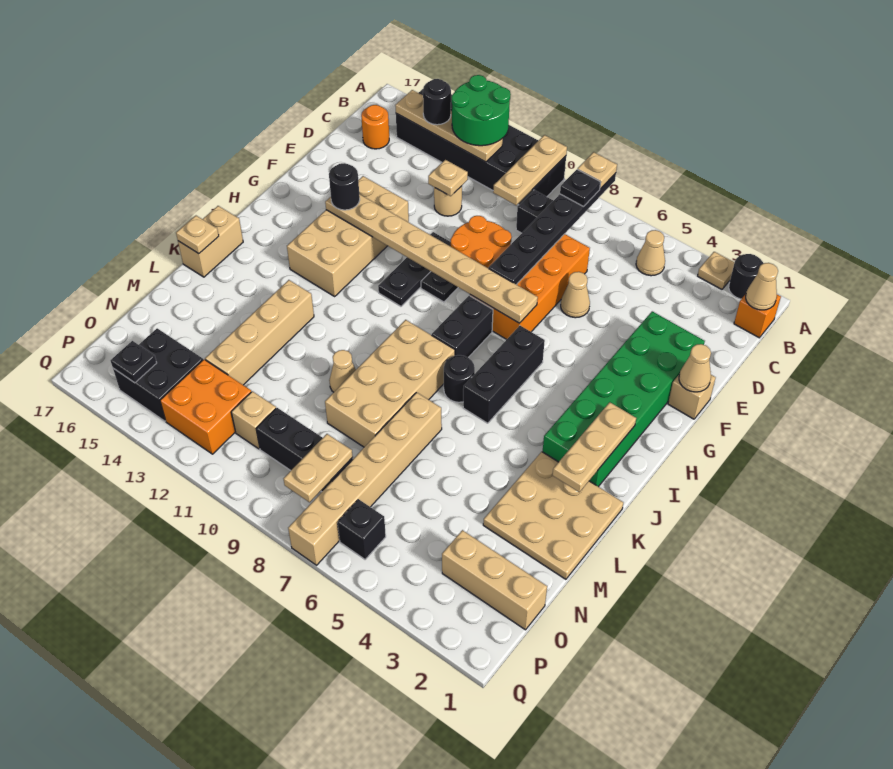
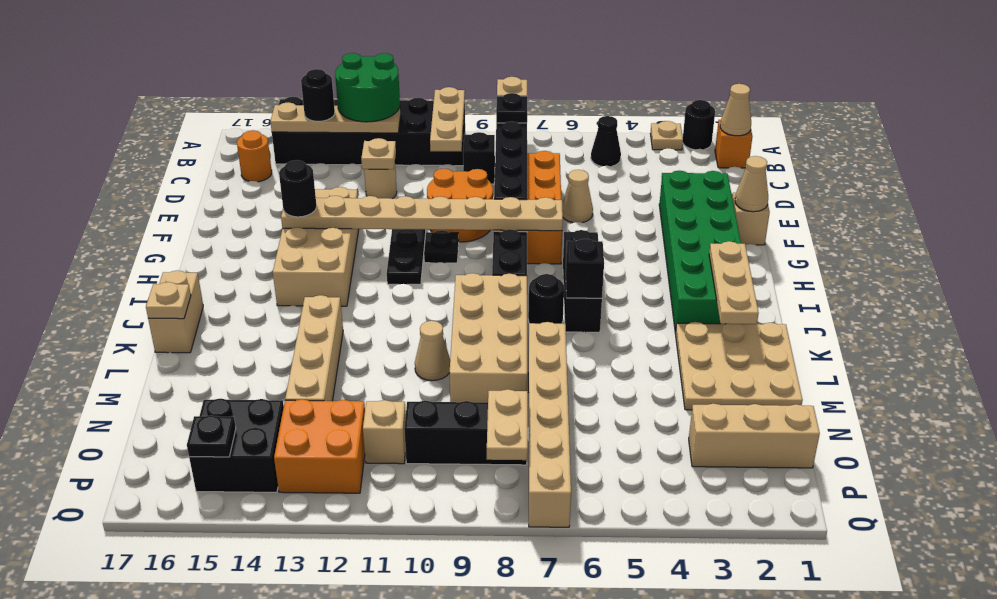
tan 1x1 cone [636,230,665,276] -> black 1x1 cone [591,116,621,166]
black 1x1 brick [338,499,386,559] -> black 1x1 brick moved to [566,239,604,298]

